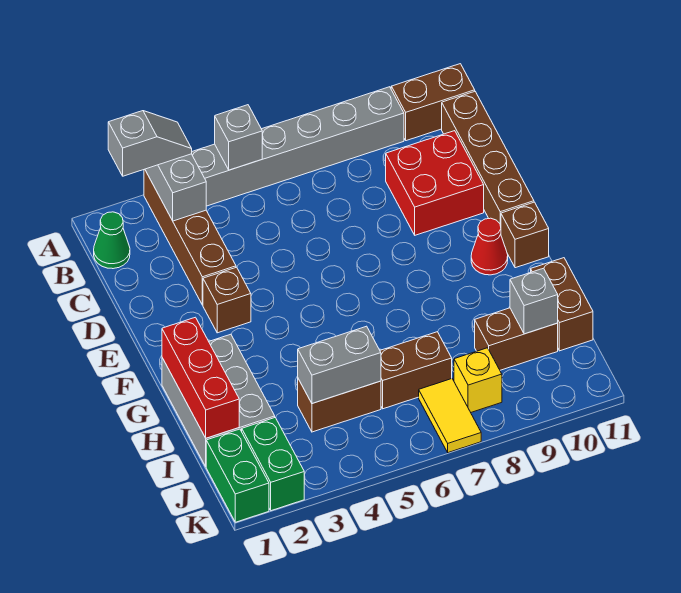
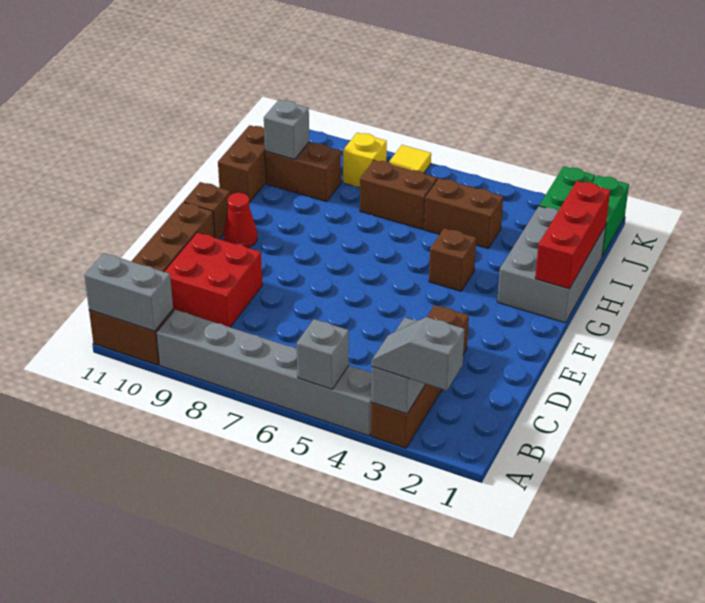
green 1x1 cone [94,212,130,269] -> none
brown 1x1 brick [203,267,251,333] -> brown 1x1 brick moved to [429,228,476,291]
grey 1x2 brick [298,326,381,403] -> grey 1x2 brick moved to [84,253,173,331]

